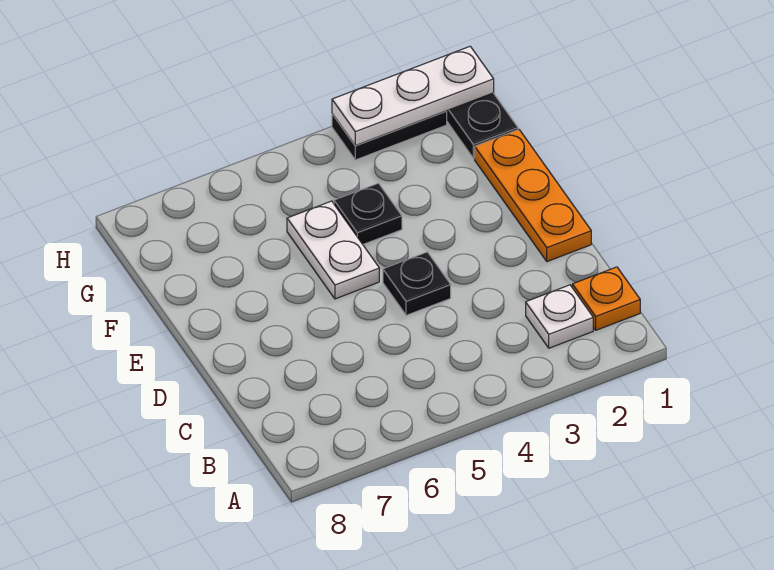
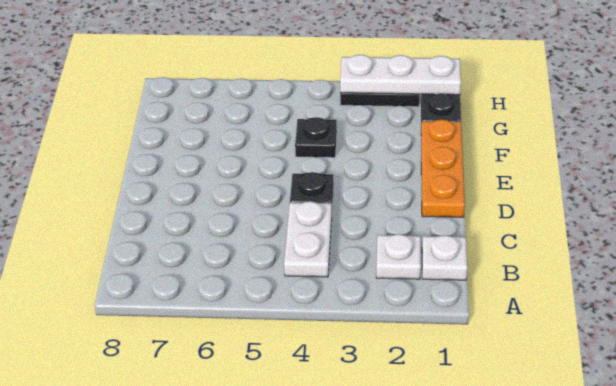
orange 1x1 plate [572,267,640,330] -> white 1x1 plate [422,235,467,280]
white 1x2 plate [287,201,379,299] -> white 1x2 plate moved to [284,201,332,277]

